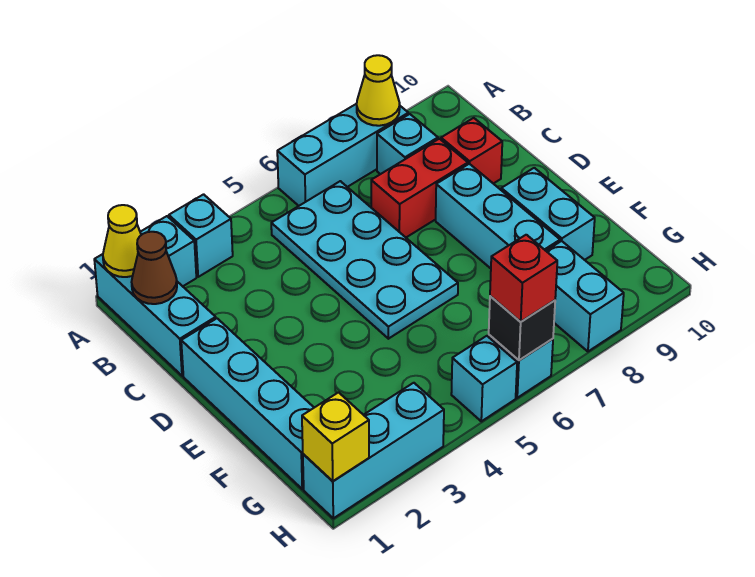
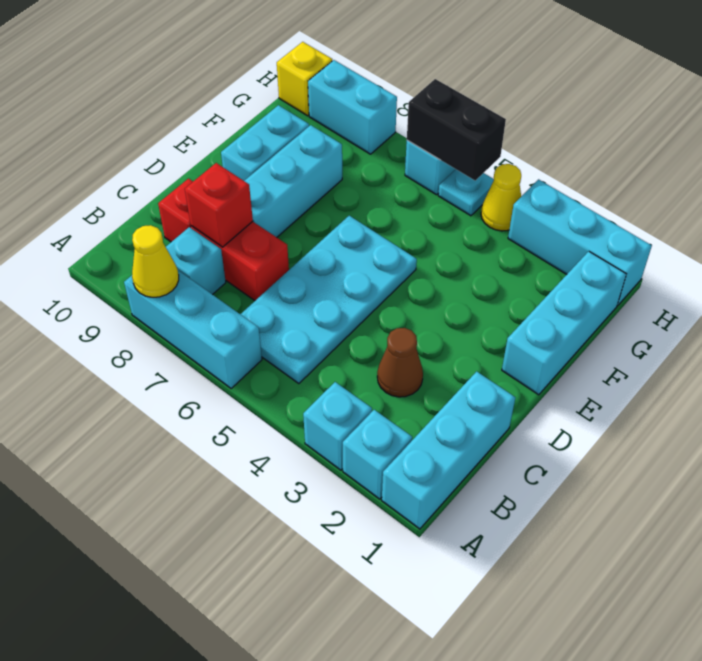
yellow 1x1 cone [103,205,141,277] -> yellow 1x1 cone moved to [481,164,521,231]
brown 1x1 cone [132,232,177,304] -> brown 1x1 cone moved to [377,328,423,397]
cyan 1x4 brick [181,319,314,489] -> cyan 1x3 brick [502,251,626,395]
cyan 1x2 brick [547,241,624,351] -> cyan 1x2 brick turned to [308,60,397,154]
yellow 1x1 brick [302,392,369,481] -> yellow 1x1 brick moved to [277,42,332,116]
cyan 1x1 brick [451,336,517,421] -> cyan 1x1 plate [438,170,494,216]
black 1x1 brick [489,296,555,360] -> black 1x2 brick [407,79,506,180]
red 1x1 brick [490,235,557,322] -> red 1x1 brick moved to [185,163,253,247]

